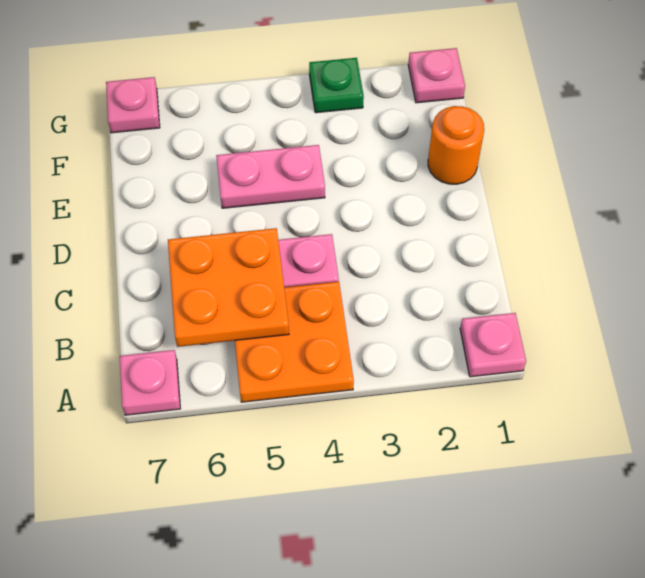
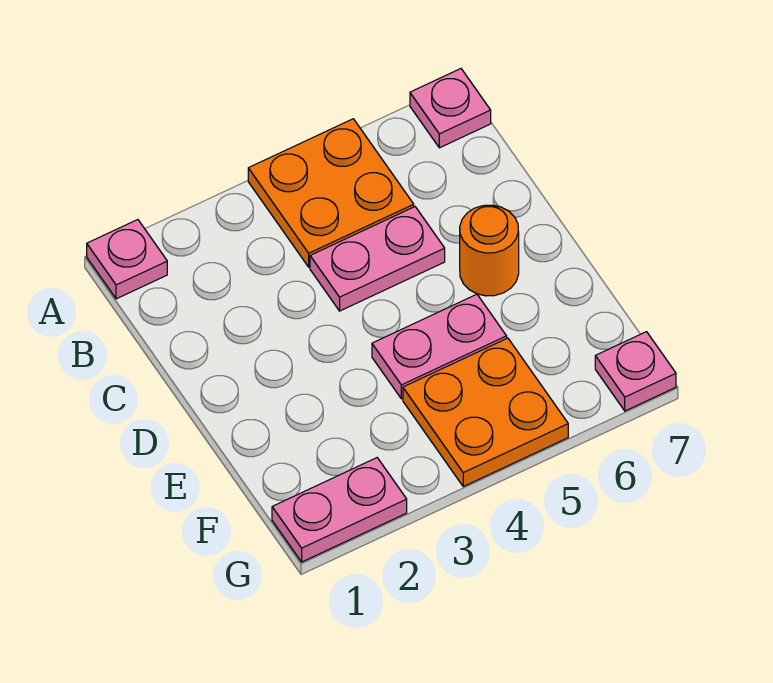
orange 2x2 plate [168,228,289,347] -> orange 2x2 plate moved to [403,338,568,486]
orange 1x1 round brick [428,106,484,184] -> orange 1x1 round brick moved to [460,205,519,296]
pink 1x1 plate [408,48,465,103] -> pink 1x2 plate [272,458,407,562]
green 1x1 plate [309,58,364,113] -> none

